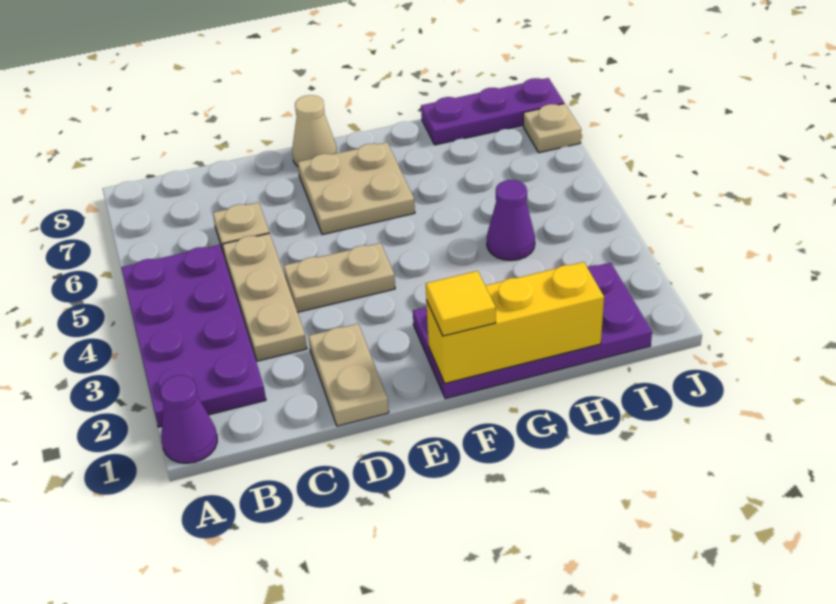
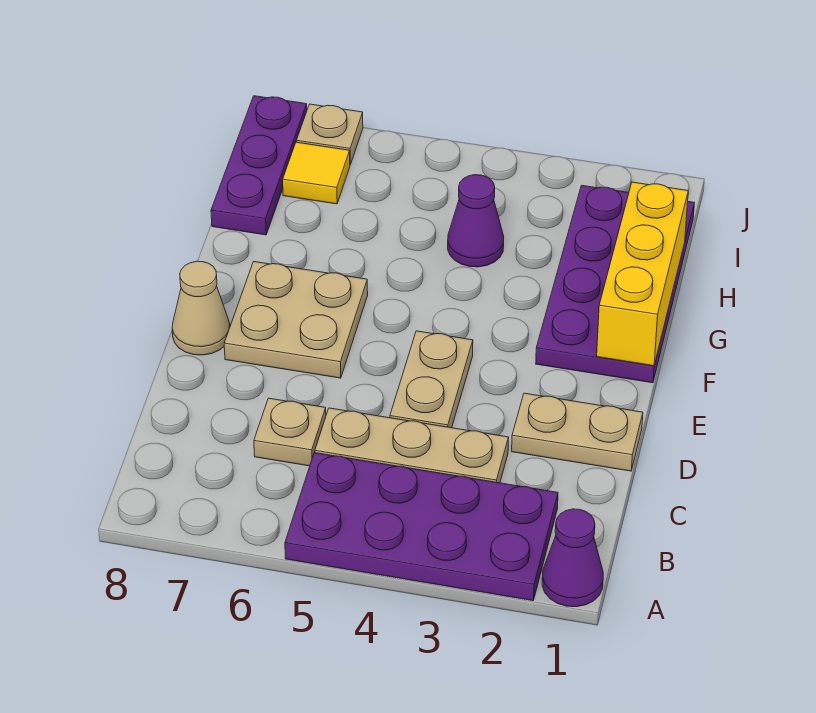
yellow 1x1 tile [426,271,496,336] -> yellow 1x1 tile moved to [283,142,350,204]

